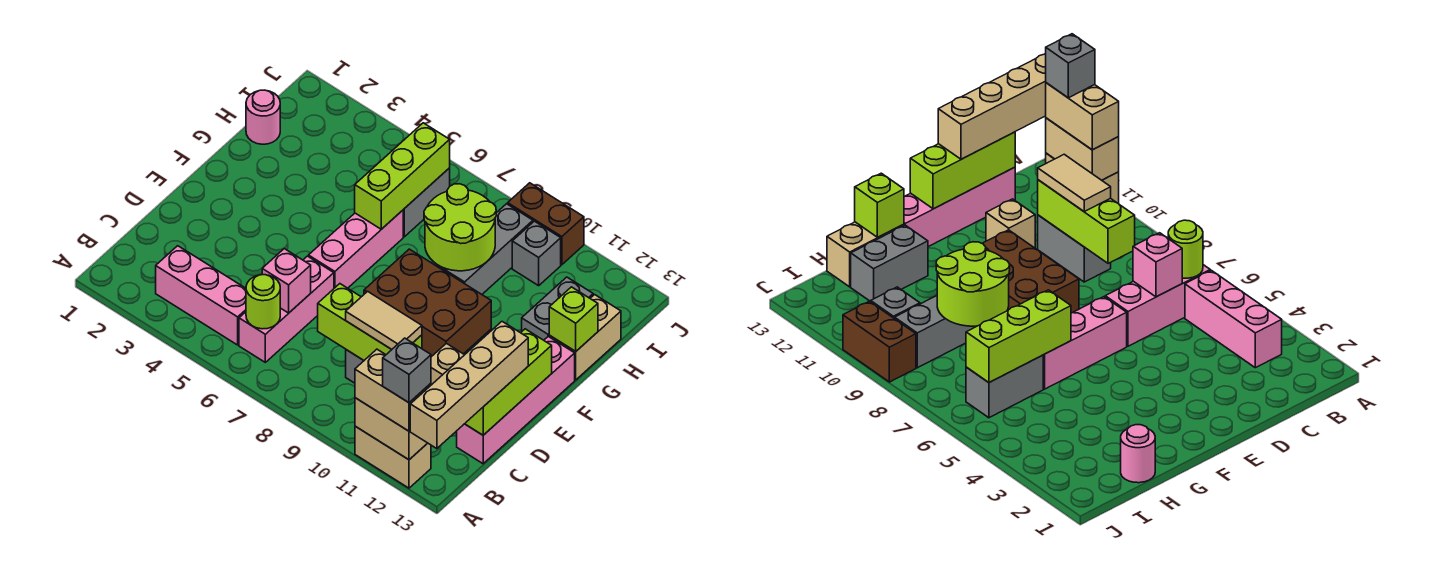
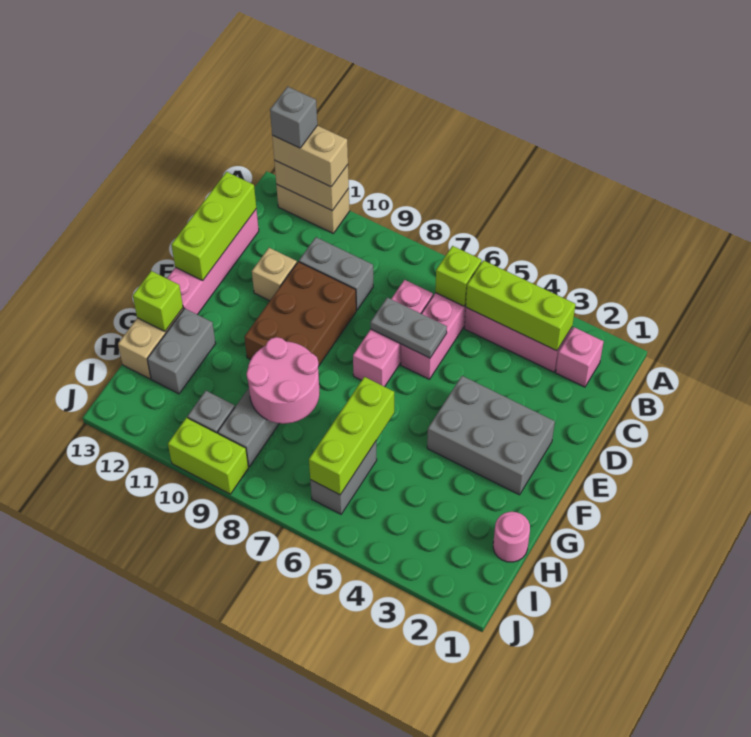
tan 1x4 brick [410,322,528,449] -> none
lime 1x1 round brick [246,275,280,329] -> lime 1x1 brick [435,246,482,306]
pink 1x1 brick [262,249,311,313] -> pink 1x1 brick moved to [556,327,604,387]
lime 1x3 brick [318,284,422,360] -> lime 1x3 brick moved to [466,260,576,351]
tan 1x2 tile [346,291,422,350] -> none
none -> grey 1x2 plate [370,297,447,358]
none -> grey 2x3 brick [427,376,555,495]
pink 1x3 brick [308,210,403,288] -> pink 1x3 brick moved to [353,280,433,387]
brown 2x3 brick [364,249,491,357] -> brown 2x3 brick turned to [245,262,356,365]
lime 2x2 round brick [424,184,496,271] -> pink 2x2 round brick [246,337,320,424]
brown 1x2 brick [508,183,584,265] -> lime 1x2 brick [168,418,248,494]

